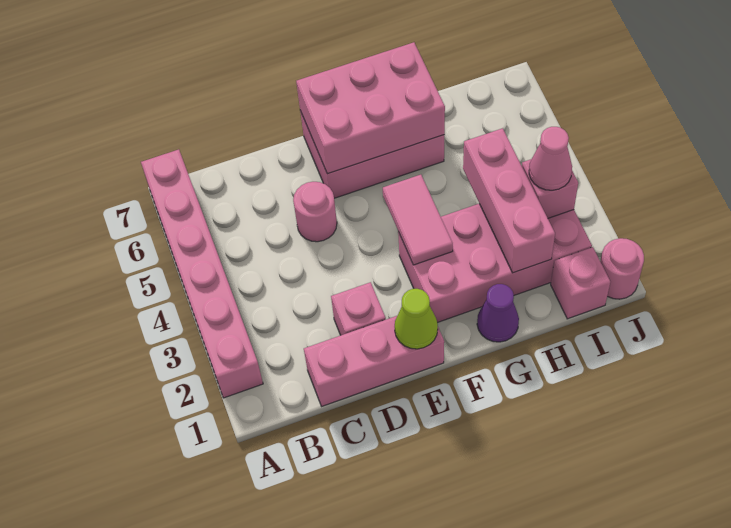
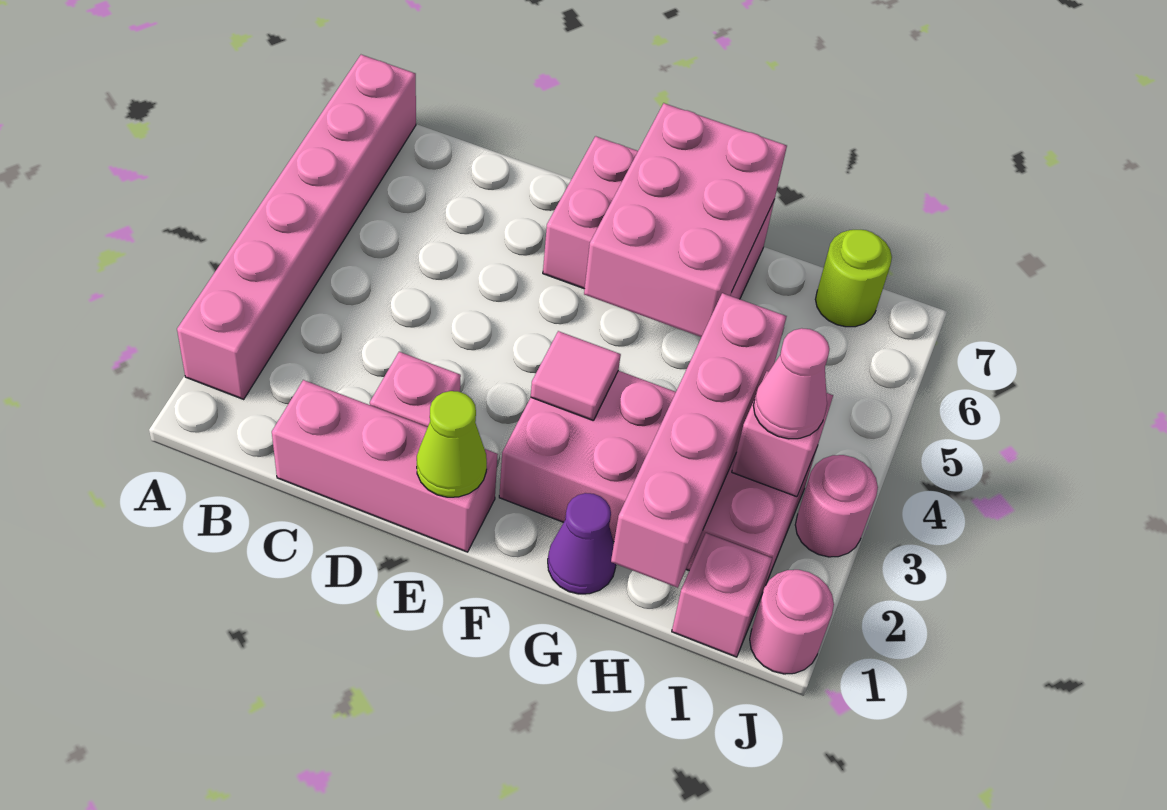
pink 1x1 round brick [293,182,337,242] -> pink 1x1 round brick moved to [795,455,878,557]
pink 2x3 brick [296,42,445,174] -> pink 2x3 brick turned to [584,103,787,337]
pink 1x2 tile [383,175,453,265] -> pink 1x1 tile [531,331,621,421]
pink 1x3 brick [463,128,555,273] -> pink 1x4 brick [611,293,787,588]
none -> lime 1x1 round brick [815,230,892,327]

